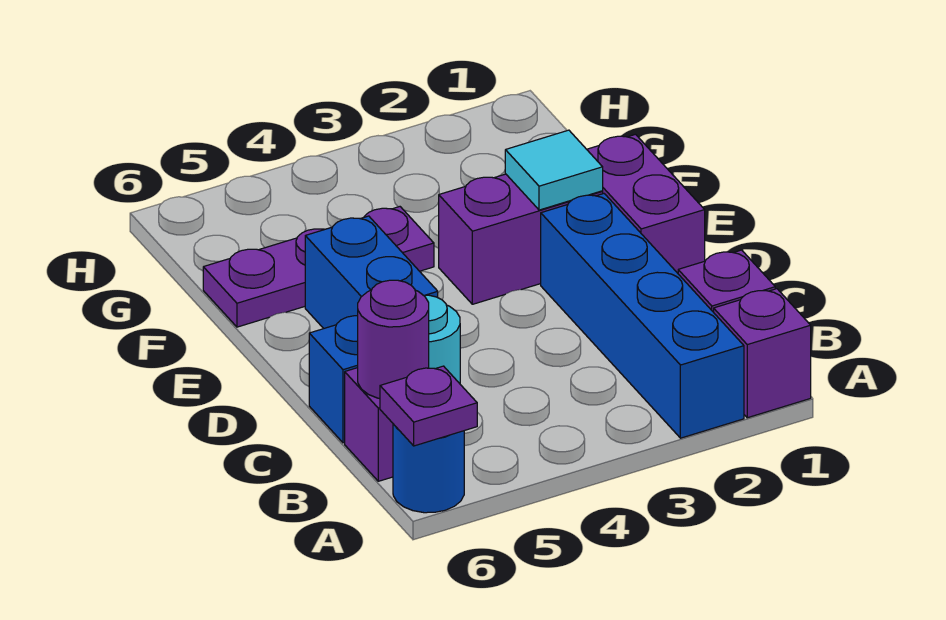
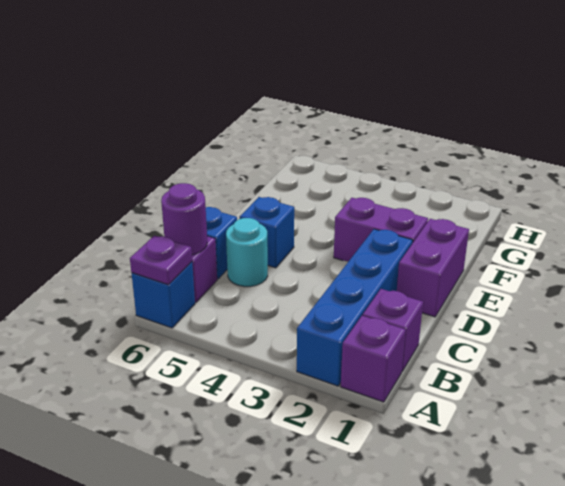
blue 1x1 round brick [393,424,464,513] -> blue 1x1 brick [131,262,195,328]
blue 1x2 brick [305,216,438,328] -> blue 1x1 brick [240,197,294,268]
cyan 1x1 tile [505,130,603,210] -> none
purple 1x3 plate [203,207,434,327] -> none

